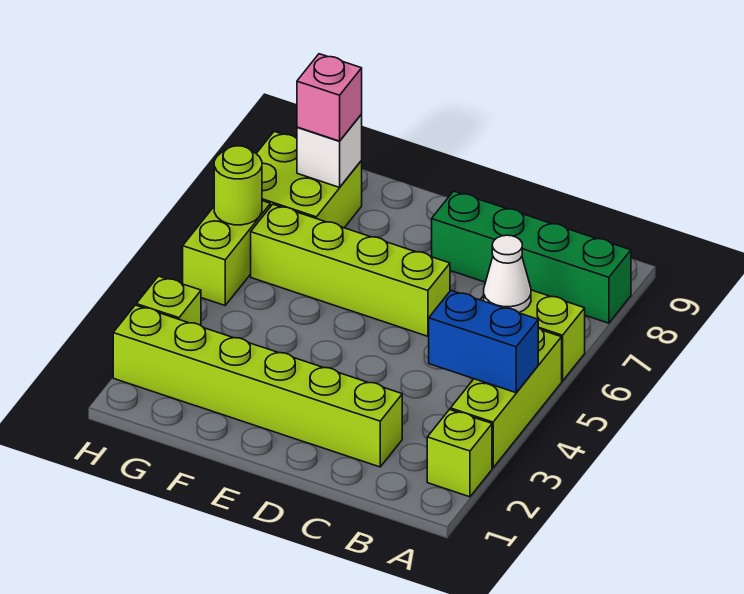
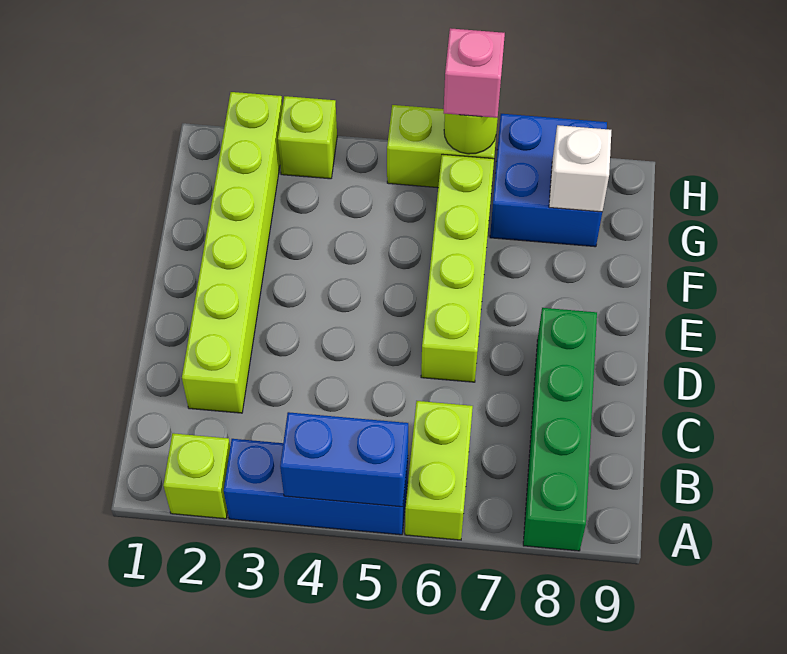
lime 1x3 brick [451,328,562,468] -> blue 1x3 brick [224,439,408,535]
blue 1x2 brick [429,291,538,393] -> blue 1x2 brick turned to [280,412,408,507]
white 1x1 cone [484,235,531,312] -> none
lime 2x2 brick [256,131,362,228] -> blue 2x2 brick [490,114,607,247]
pink 1x1 brick [297,54,362,141] -> pink 1x1 brick moved to [444,28,505,118]

